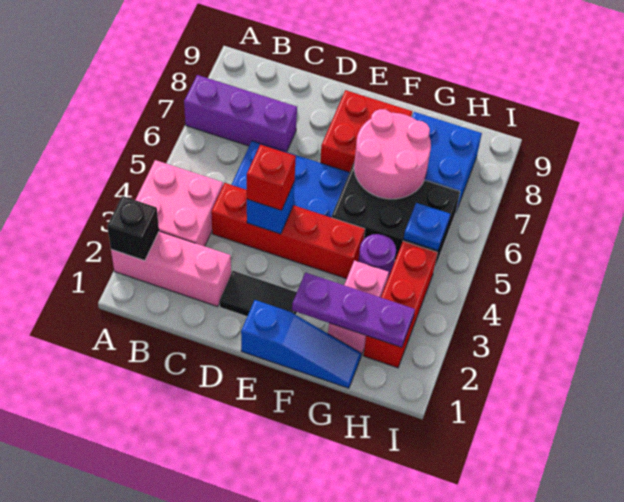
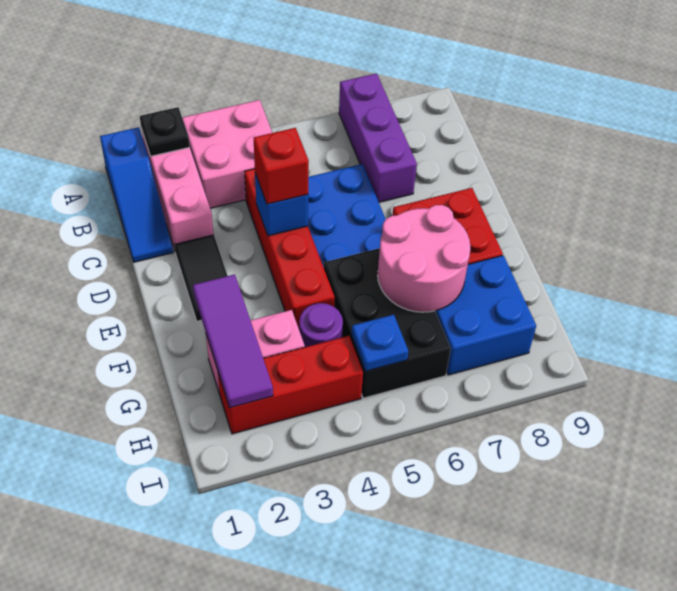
black 1x1 brick [107,196,159,261] -> black 1x1 plate [140,107,190,156]
blue 1x3 slope [241,300,361,388] -> blue 1x3 slope moved to [100,127,173,262]
purple 1x3 plate [292,273,415,347] -> purple 1x3 tile [193,274,273,408]

